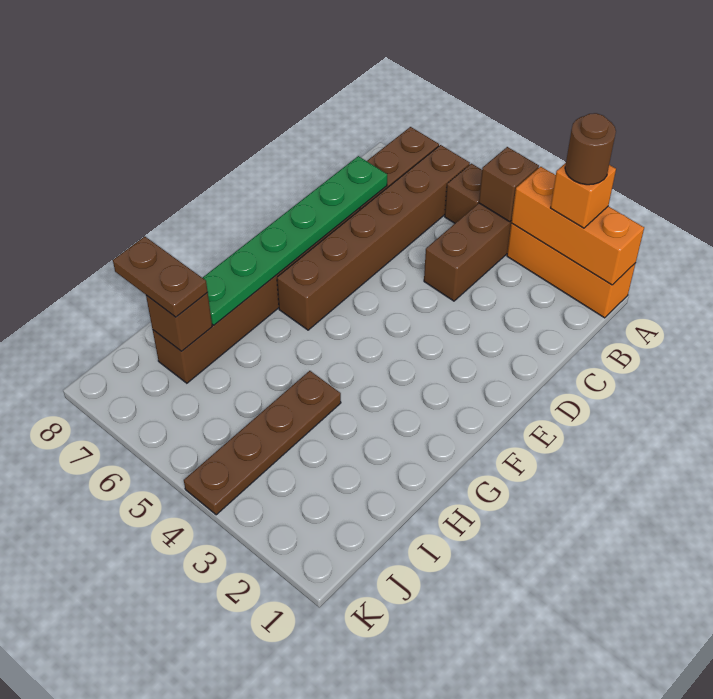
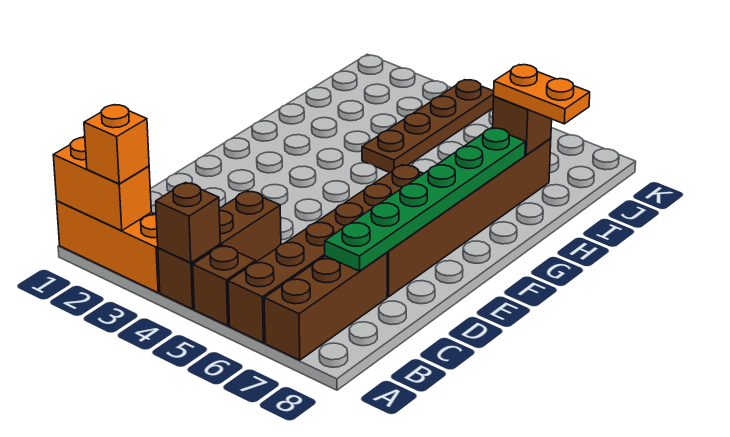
orange 1x3 brick [511,167,644,285] -> orange 1x2 brick [53,137,151,231]
brown 1x1 round brick [565,113,616,185] -> none
brown 1x2 plate [113,236,208,317] -> orange 1x2 plate [494,65,590,124]

